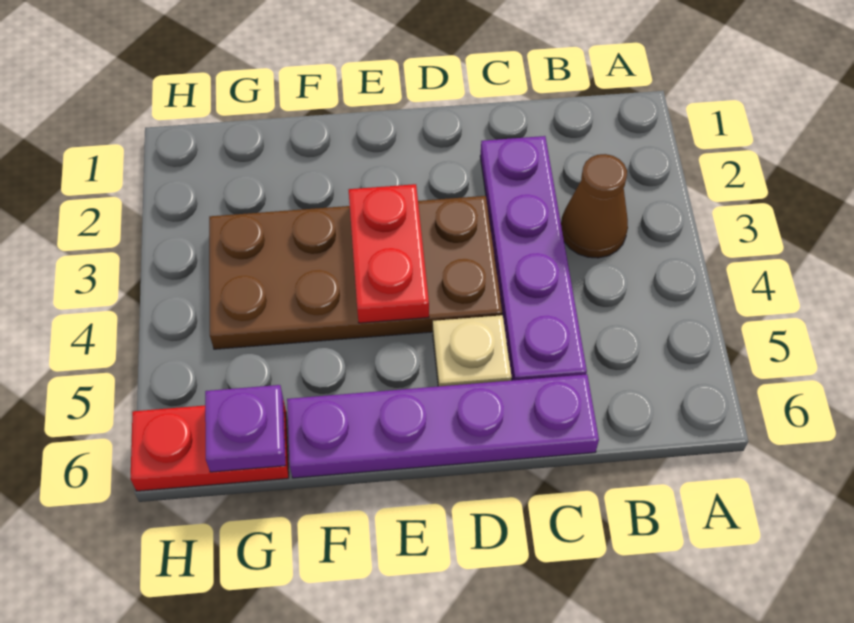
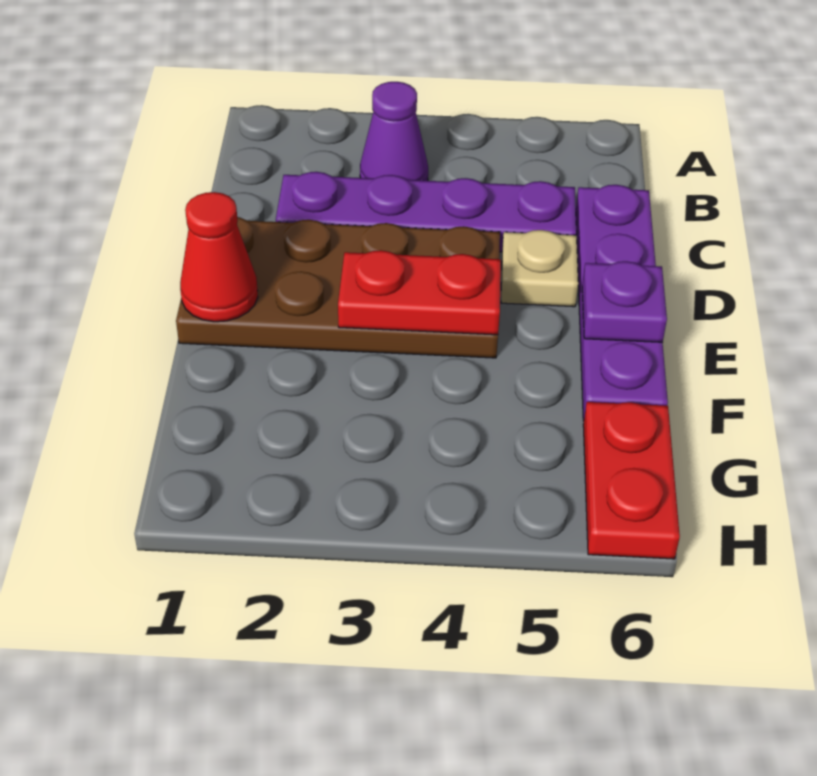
brown 1x1 cone [561,154,628,258] -> purple 1x1 cone [360,82,428,181]
brown 2x4 plate [209,196,502,349] -> brown 2x4 plate turned to [176,217,500,358]
none -> red 1x1 cone [180,192,258,322]
purple 1x1 plate [205,385,286,472] -> purple 1x1 plate moved to [582,261,667,342]

